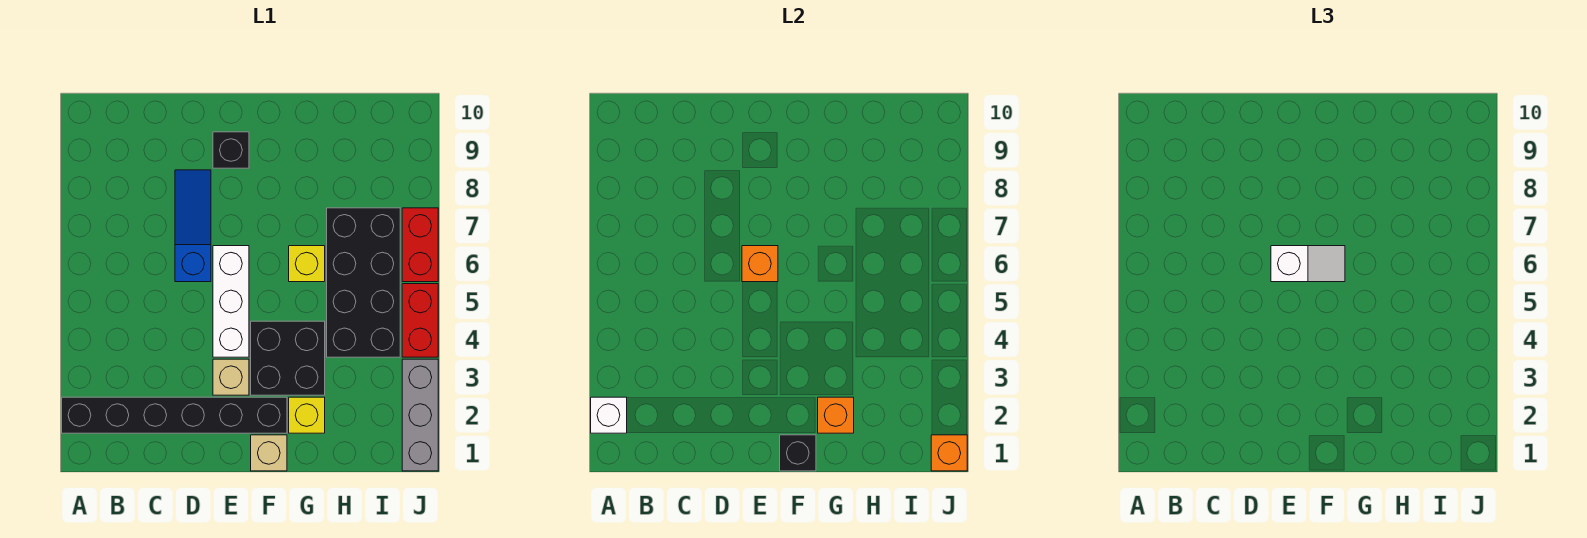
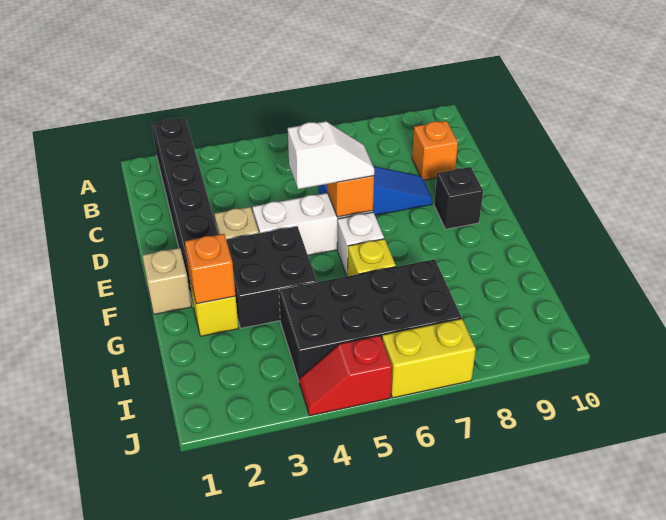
white 1x1 brick [591,397,627,433] -> white 1x1 brick moved to [337,212,384,276]
white 1x2 slope [1271,246,1345,282] -> white 1x2 slope turned to [288,121,374,189]
black 1x1 brick [780,435,816,471] -> none
grey 1x3 brick [402,359,438,471] -> none
orange 1x1 brick [931,435,967,471] -> orange 1x1 brick moved to [412,121,458,180]
red 1x2 brick [402,284,438,357] -> red 1x2 slope [299,336,392,416]
red 1x2 brick [402,208,438,282] -> yellow 1x2 brick [382,319,476,398]

